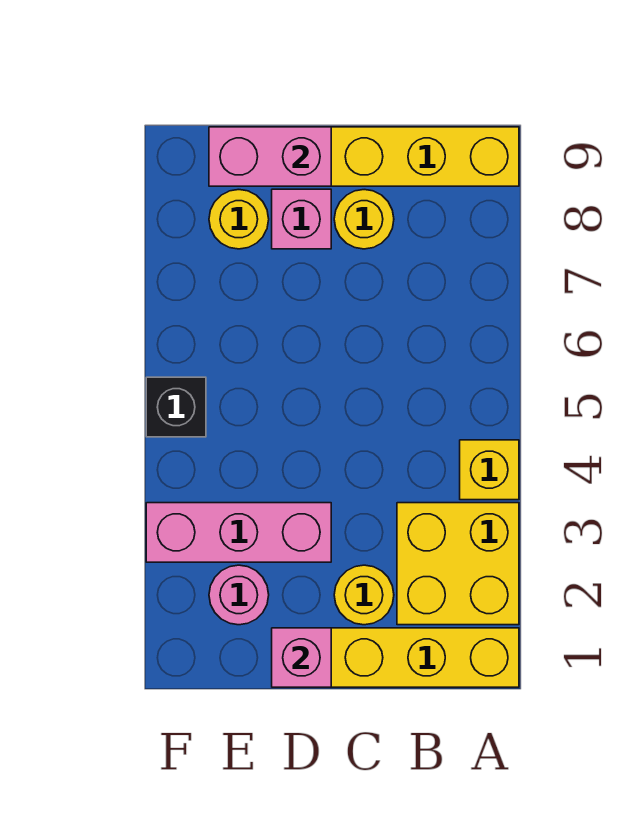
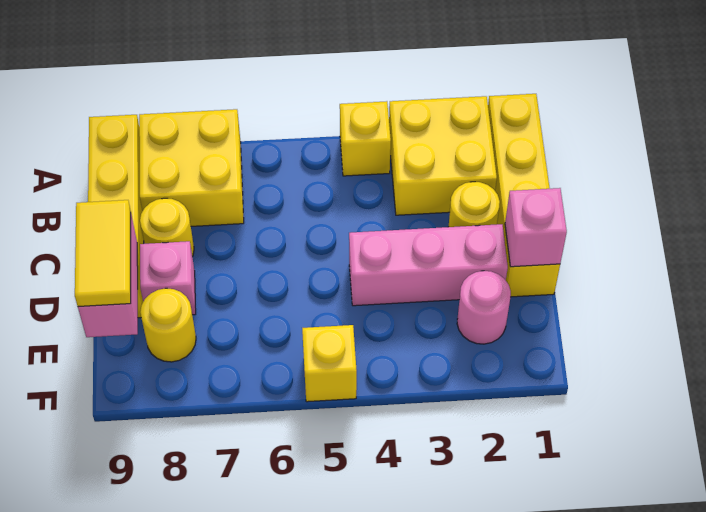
none -> yellow 2x2 brick [139,109,244,226]
pink 1x3 brick [146,503,331,562] -> pink 1x3 brick turned to [349,224,508,306]
none -> yellow 1x2 tile [75,200,131,307]
black 1x1 brick [146,377,206,437] -> yellow 1x1 brick [302,325,357,402]

